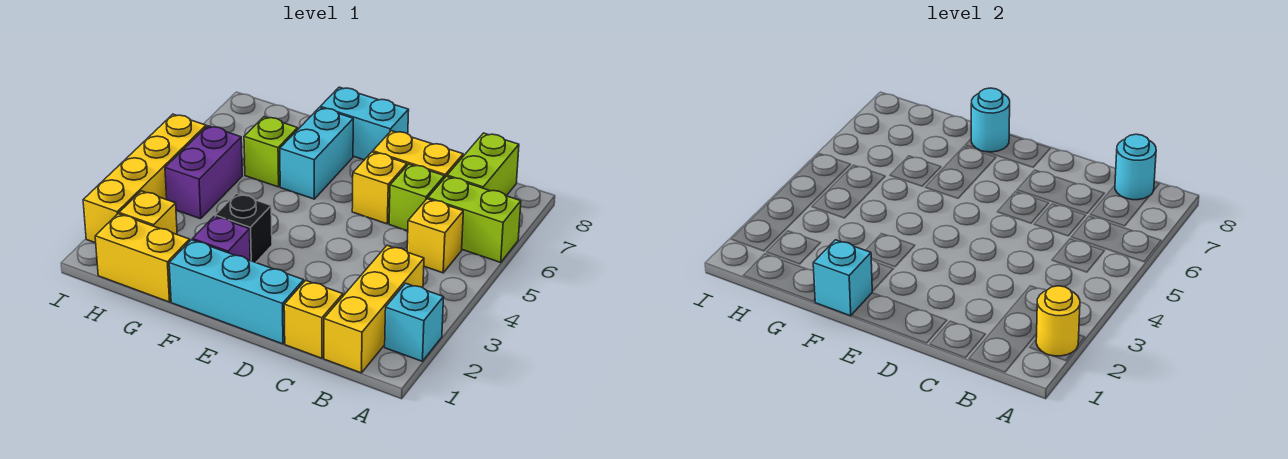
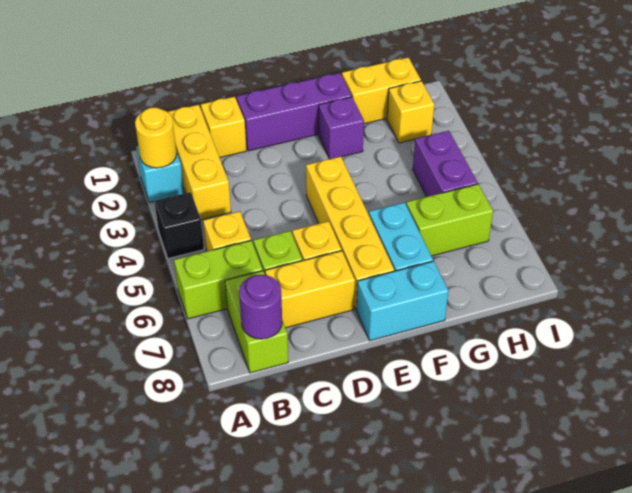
cyan 1x1 round brick [1115,134,1156,200] -> purple 1x1 round brick [239,275,282,339]
cyan 1x3 brick [169,240,304,344] -> purple 1x3 brick [237,73,352,151]
cyan 1x1 brick [813,240,873,316] -> none
black 1x1 brick [215,194,272,263] -> black 1x1 brick moved to [154,192,204,259]
cyan 1x1 round brick [971,88,1010,152] -> none
lime 1x1 brick [244,117,298,187] -> lime 1x2 brick [406,184,493,256]
yellow 1x4 brick [83,114,206,243] -> yellow 1x4 brick moved to [306,156,394,308]

